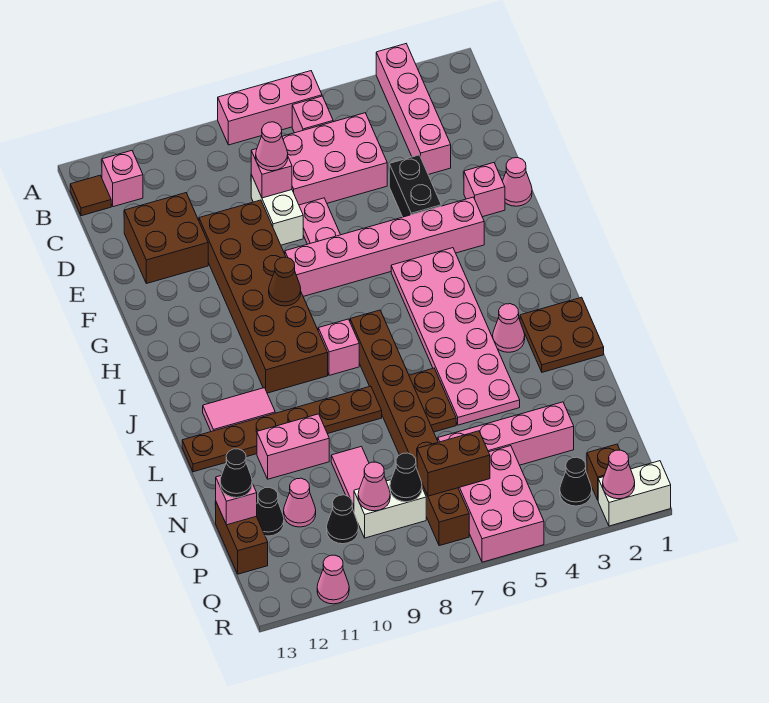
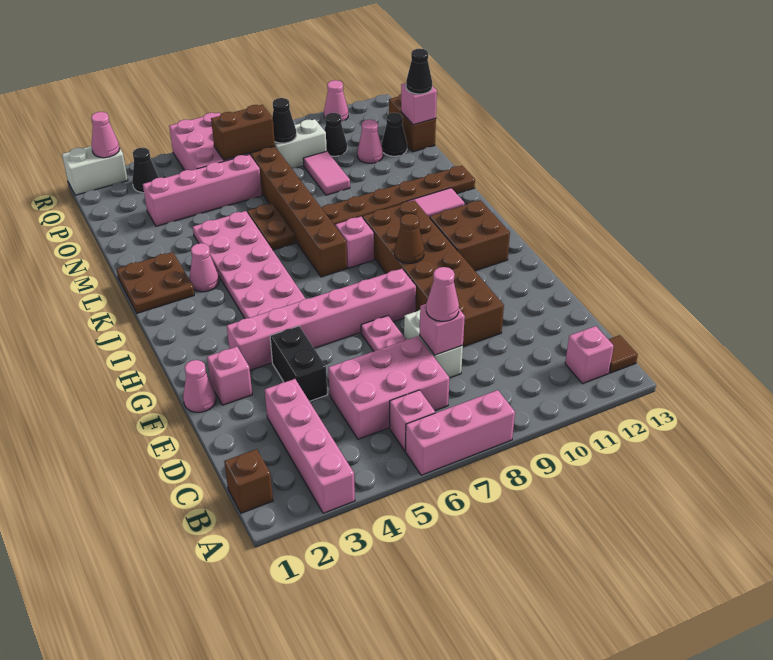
brown 2x2 brick [124,193,208,284] -> brown 2x2 brick moved to [430,200,510,271]
pink 1x2 brick [257,414,329,479] -> none
pink 1x1 cone [358,462,390,511] -> none
brown 1x1 brick [587,444,620,500] -> brown 1x1 brick moved to [224,449,273,513]

